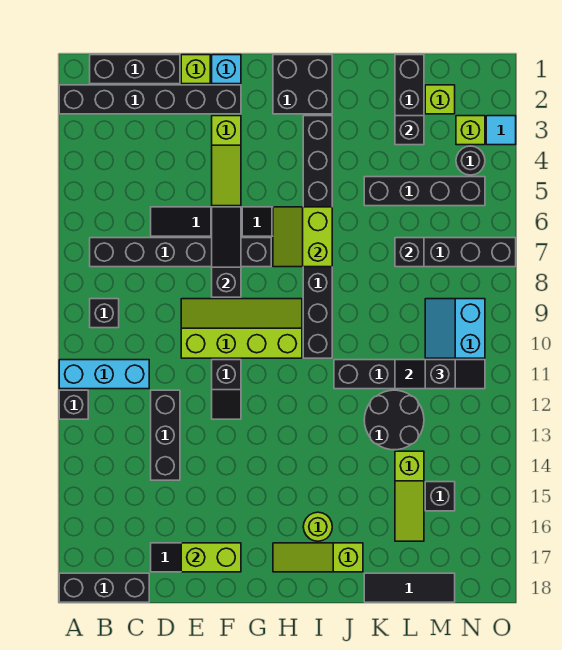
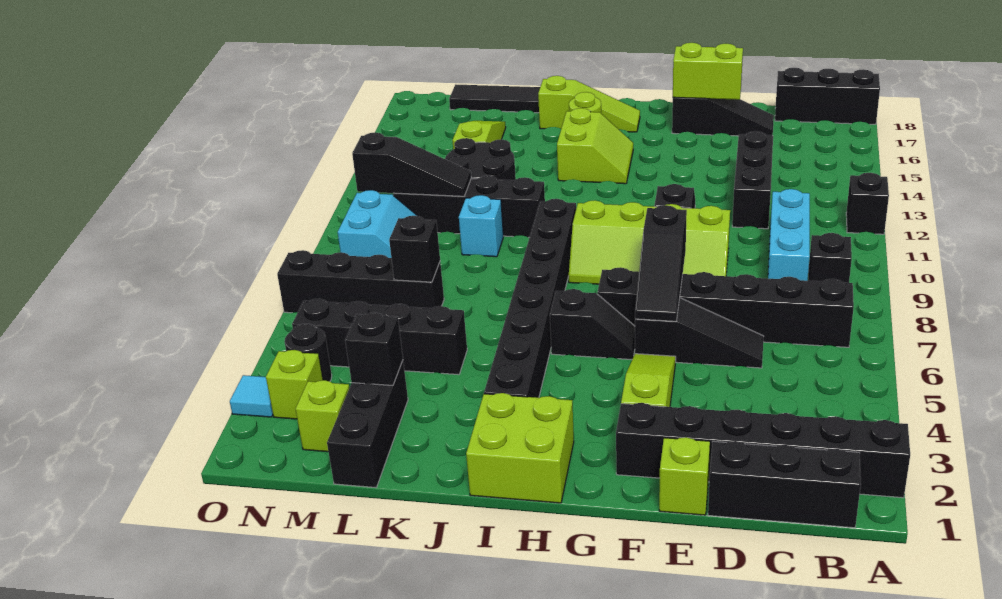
cyan 1x3 brick [59,360,149,389] -> cyan 1x3 brick turned to [768,189,810,281]
cyan 1x1 brick [212,55,241,84] -> cyan 1x1 brick moved to [459,195,503,257]
black 2x2 brick [273,55,332,114] -> lime 2x2 brick [466,393,574,503]
lime 2x2 slope [273,207,332,267] -> lime 2x2 slope moved to [557,108,633,184]
black 1x2 slope [425,360,485,389] -> none
black 1x1 brick [425,482,455,511] -> none

